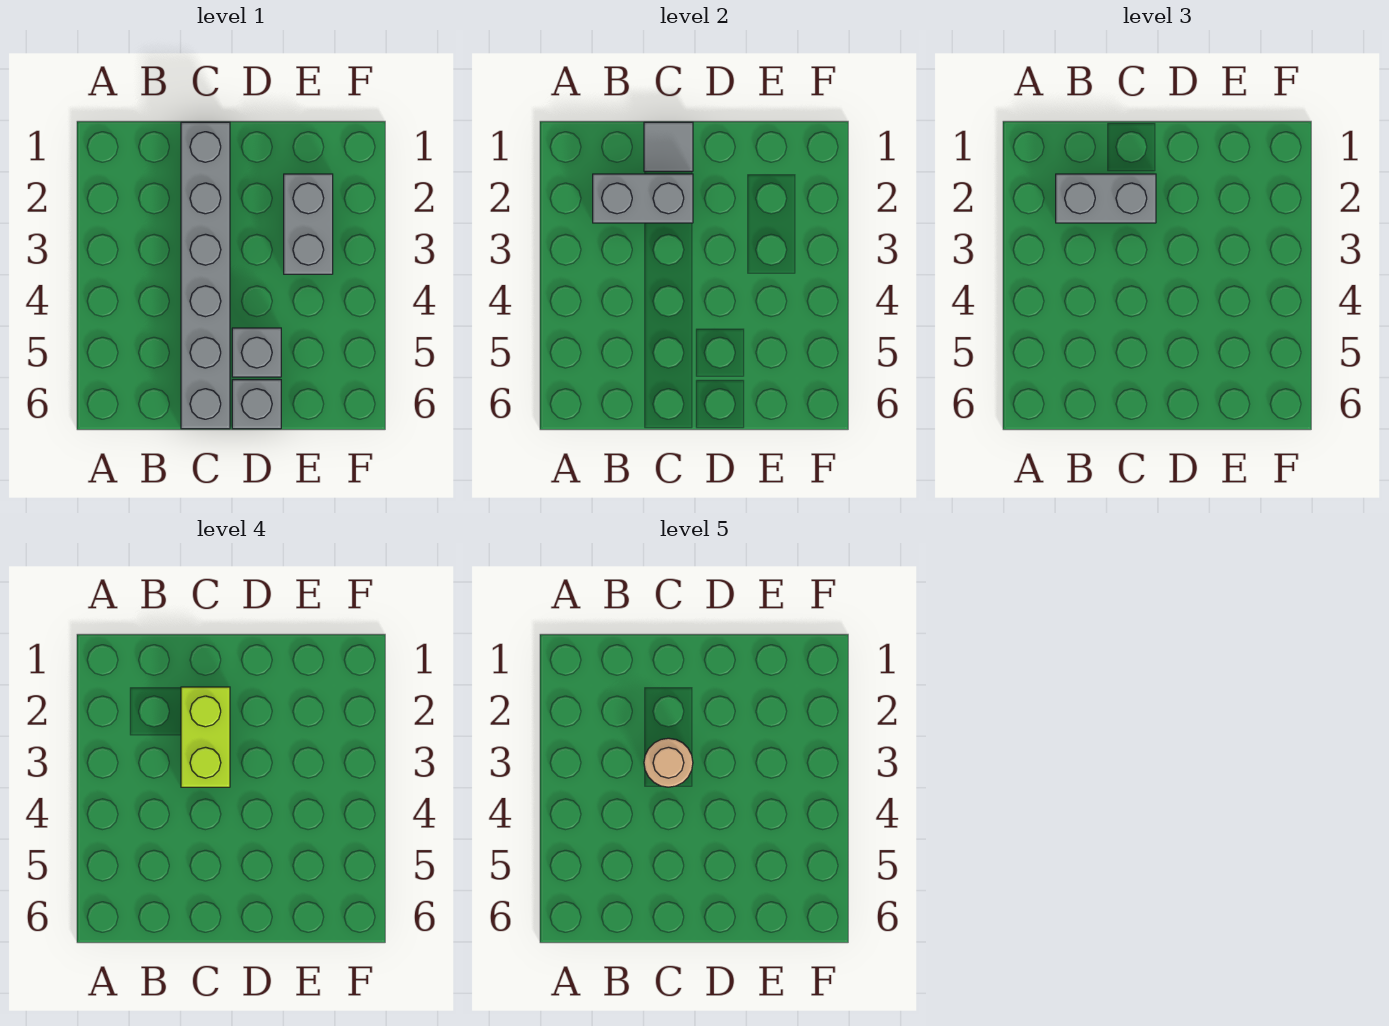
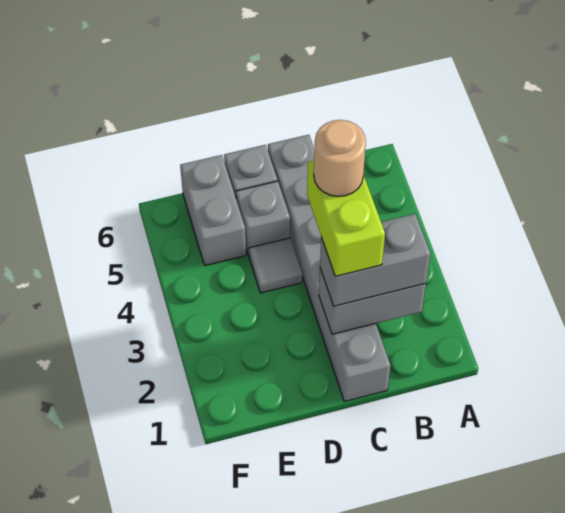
grey 1x1 tile [644,122,693,171] -> grey 1x1 tile moved to [249,238,302,293]
grey 1x2 brick [284,174,333,274] -> grey 1x2 brick moved to [180,155,246,265]

